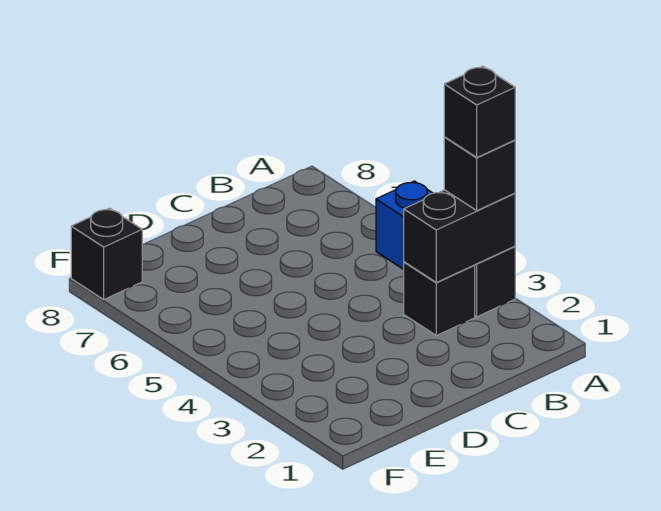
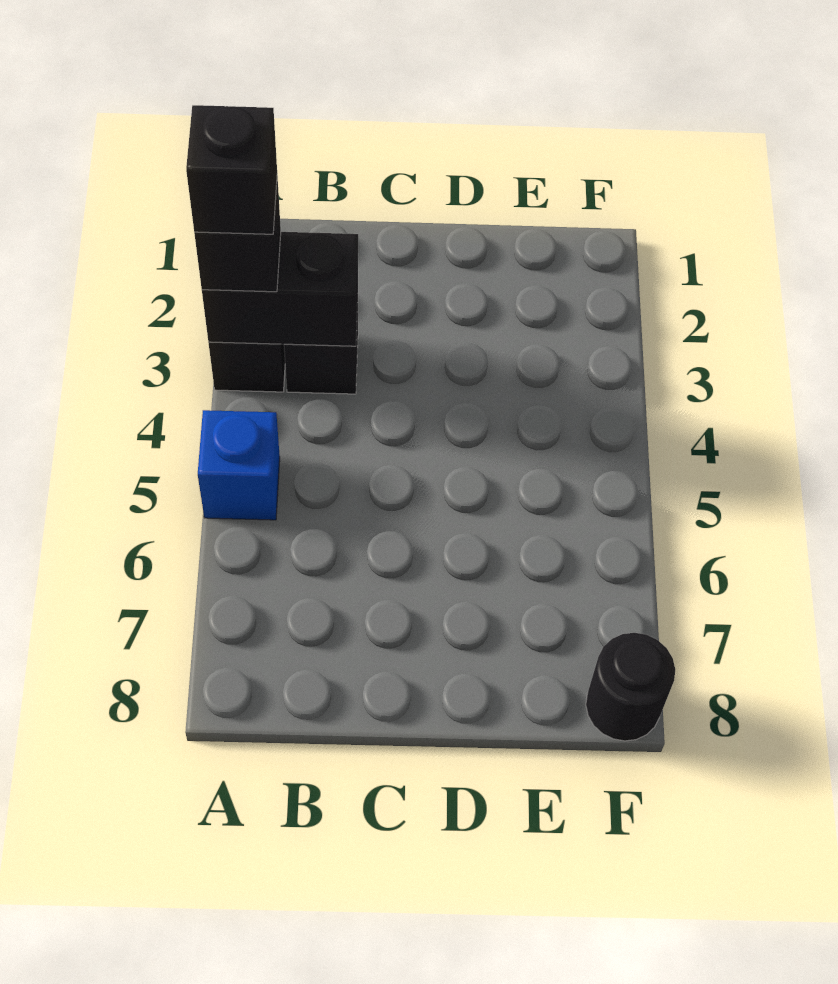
black 1x1 brick [71,208,142,299] -> black 1x1 round brick [586,633,675,741]

